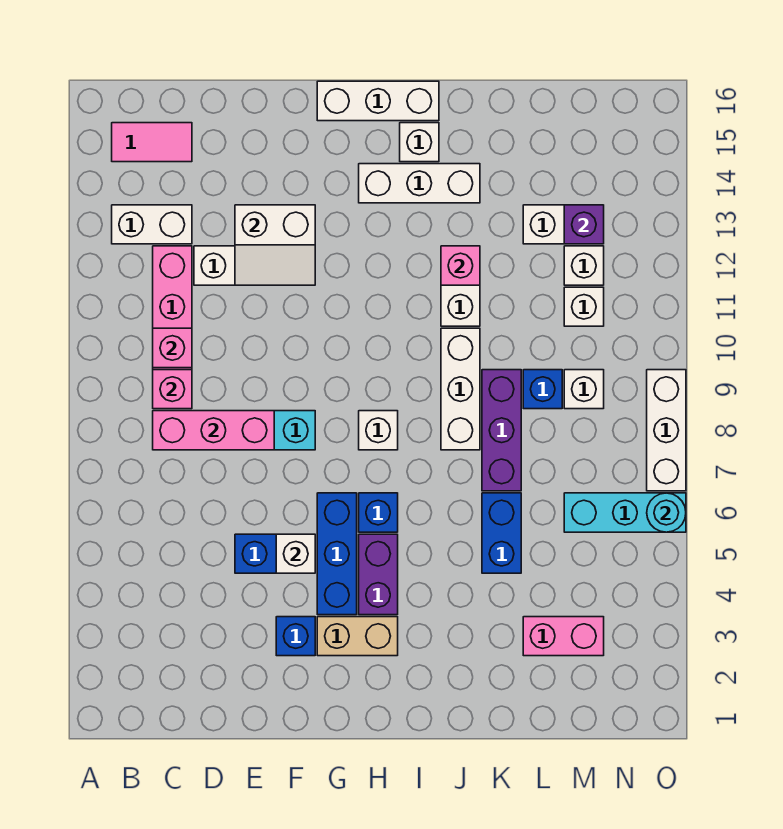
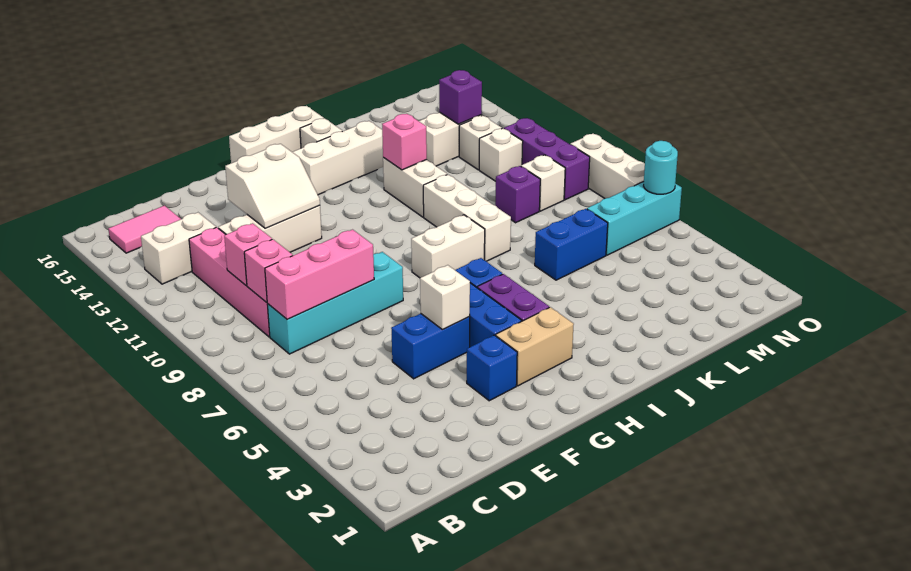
white 1x1 brick [359,411,398,450] -> white 1x2 brick [411,215,485,278]
blue 1x2 brick [482,493,521,573] -> blue 1x2 brick turned to [535,209,608,280]
purple 1x3 brick [482,370,521,491] -> purple 1x3 brick moved to [504,118,590,200]
pink 1x2 brick [523,617,604,656] -> none
blue 1x1 brick [523,370,562,409] -> purple 1x1 brick [495,166,540,223]

